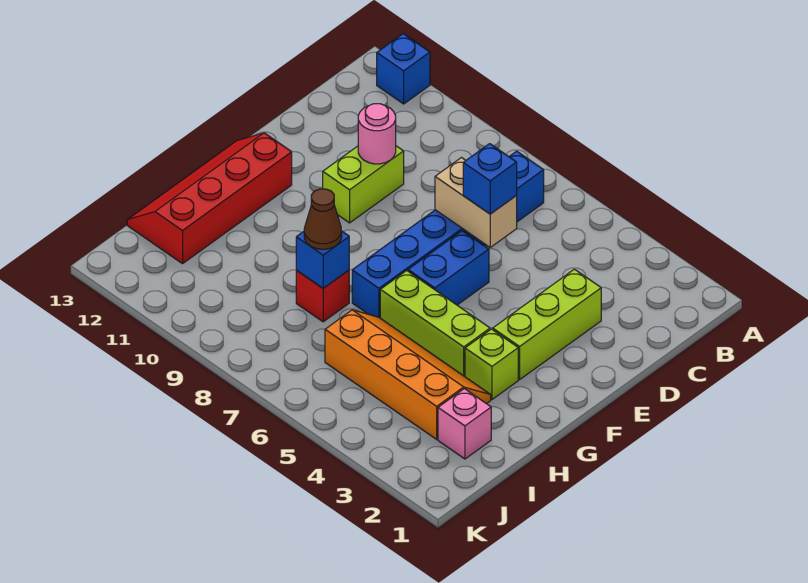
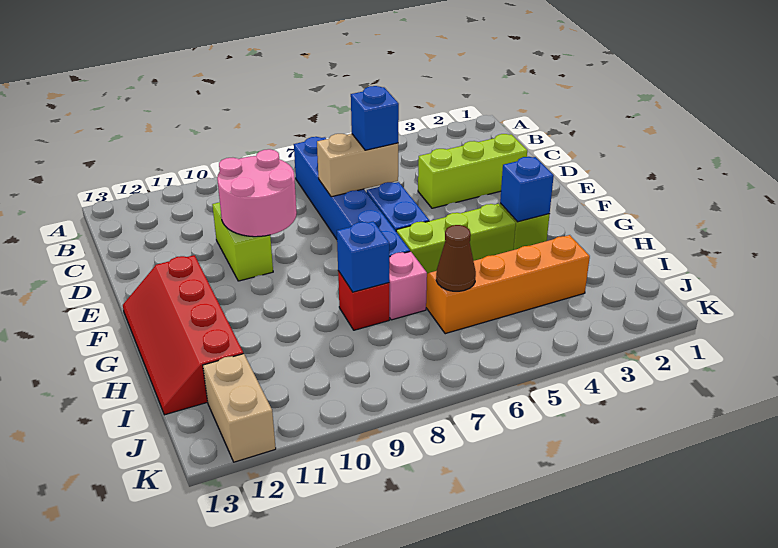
blue 1x1 brick [377,34,430,104] -> blue 1x1 brick moved to [500,157,554,222]
lime 1x3 brick [493,269,601,379] -> lime 1x3 brick turned to [418,134,527,208]
pink 1x1 round brick [358,104,396,164] -> pink 2x2 round brick [217,149,297,237]
brown 1x1 cone [304,189,342,249] -> brown 1x1 cone moved to [436,225,476,291]
pink 1x1 brick [438,389,491,459] -> pink 1x1 brick moved to [389,251,427,320]
none -> tan 1x2 brick [203,353,276,462]

